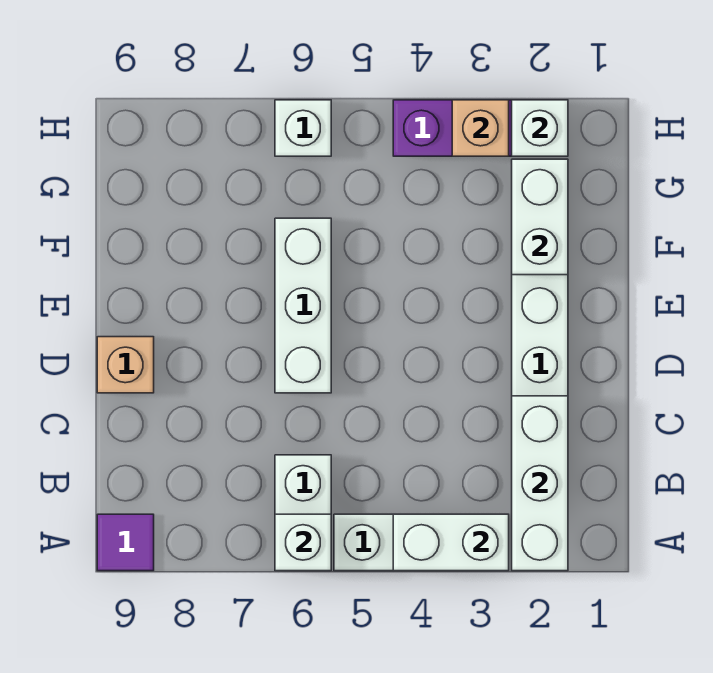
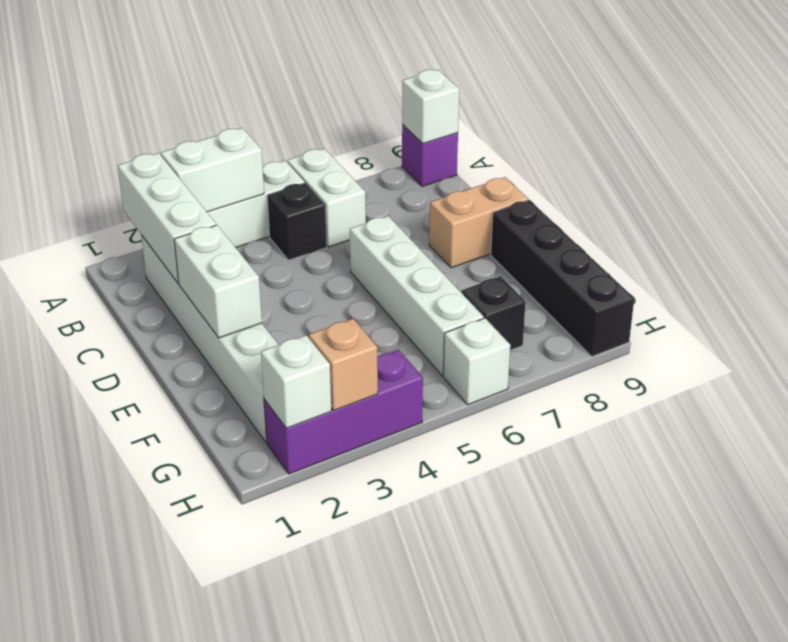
white 1x1 brick [275,514,331,571] -> white 1x1 brick moved to [402,70,459,144]
purple 1x1 tile [97,514,154,571] -> purple 1x1 brick [402,125,458,186]
none -> black 1x1 brick [267,183,327,260]
white 1x3 brick [275,218,331,393] -> white 1x4 brick [350,216,484,376]
tan 1x1 brick [97,337,154,393] -> tan 1x2 brick [429,177,528,268]
none -> black 1x4 brick [491,200,634,357]
white 1x2 brick [512,159,568,275] -> white 1x2 brick moved to [174,225,262,338]
none -> black 1x1 brick [461,276,525,350]

